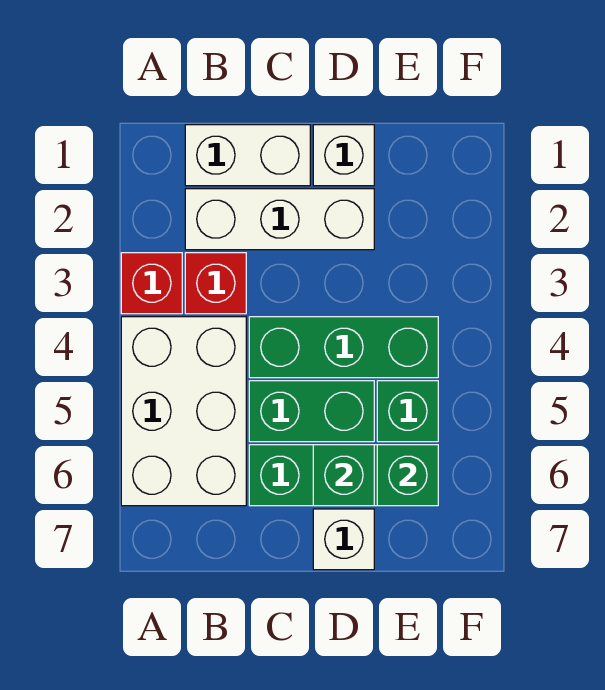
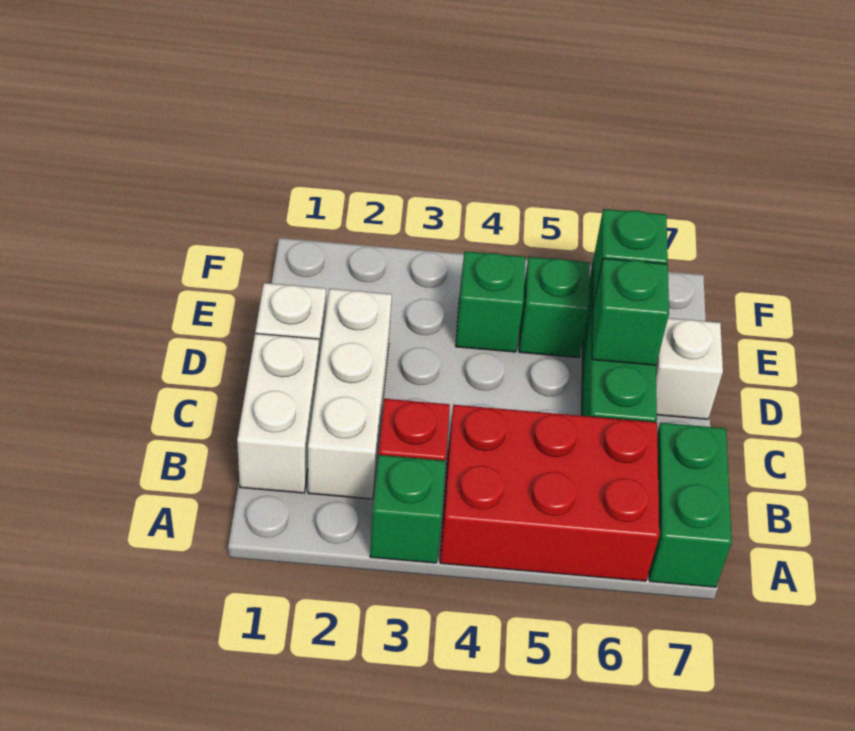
red 1x1 brick [121,253,182,314] -> green 1x1 brick [370,455,446,563]
white 2x3 brick [121,317,246,506] -> red 2x3 brick [440,405,659,581]
green 1x3 brick [249,317,438,378] -> green 1x1 brick [456,251,525,352]
green 1x2 brick [249,381,374,442] -> green 1x2 brick moved to [649,423,732,587]

